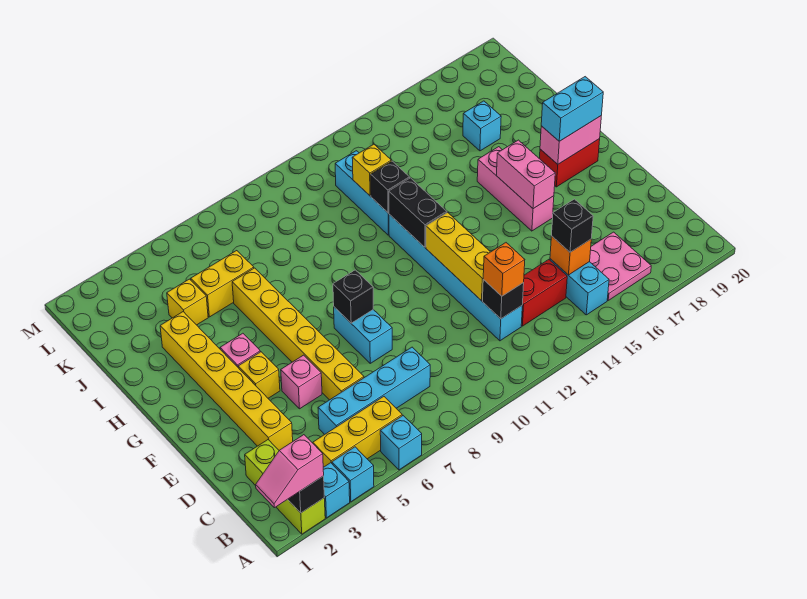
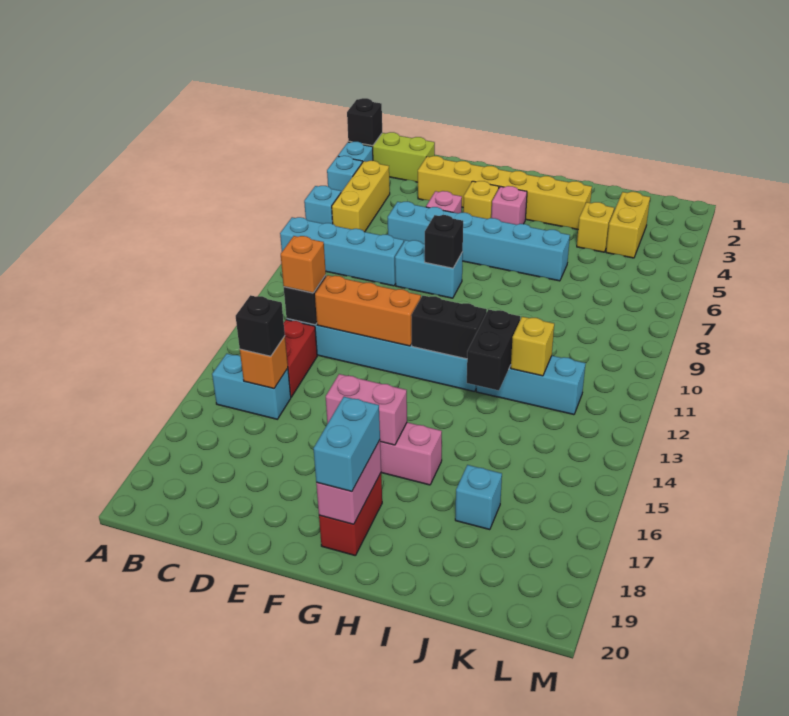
pink 1x2 slope [256,435,324,508] -> none
pink 2x2 plate [590,232,651,300] -> none
cyan 1x4 brick [318,347,430,435] -> cyan 1x4 brick turned to [280,217,404,286]
yellow 1x6 brick [232,268,364,400] -> cyan 1x6 brick [388,202,570,281]
yellow 1x3 brick [426,213,490,301] -> orange 1x3 brick [315,275,421,346]
black 1x1 brick [371,161,410,213] -> black 1x2 brick [467,309,520,390]
yellow 1x2 brick [191,251,254,317] -> yellow 1x2 brick moved to [606,192,650,258]

